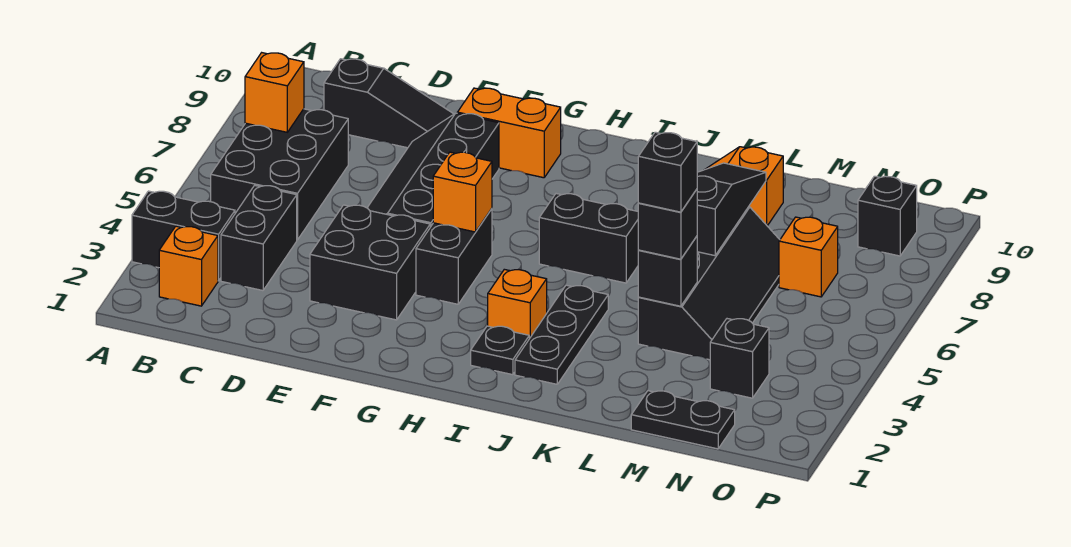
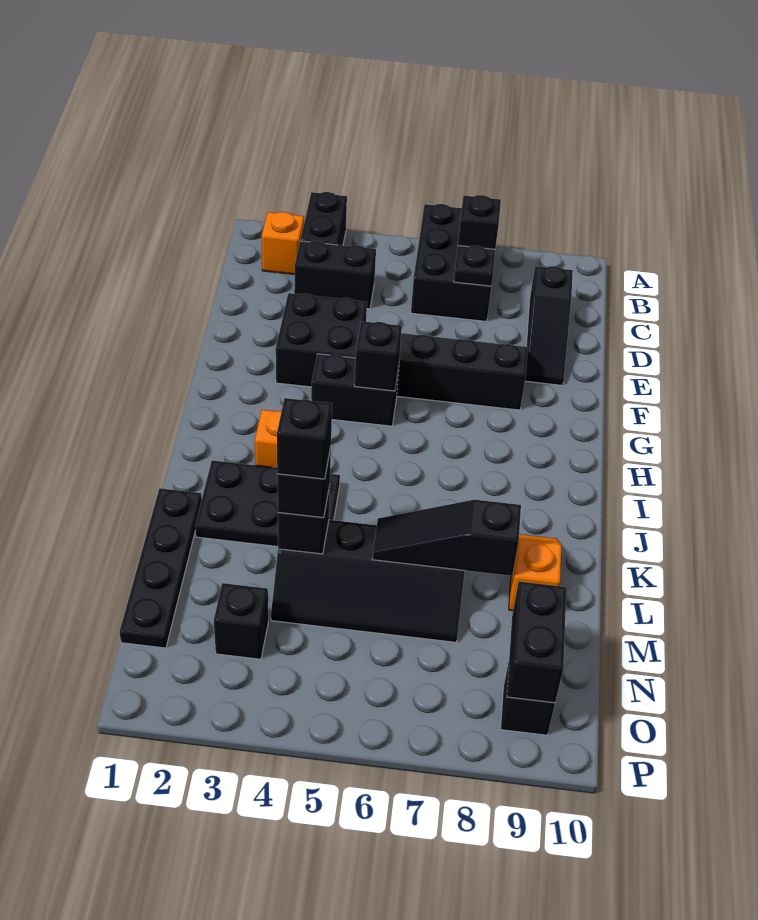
black 2x3 brick [211,109,348,240] -> black 2x3 brick turned to [411,204,491,321]
orange 1x1 brick [245,53,304,132] -> black 1x1 brick [458,195,501,249]
orange 1x2 brick [457,88,561,178] -> none
orange 1x1 brick [433,152,492,232] -> black 1x1 brick [354,321,402,391]
black 1x1 plate [471,326,529,375] -> black 1x1 plate moved to [454,246,495,286]
black 1x2 brick [539,194,639,283] -> black 1x2 brick moved to [507,582,566,703]
black 1x3 plate [515,285,608,384] -> black 2x3 plate [195,460,340,546]
black 1x3 slope [697,163,766,256] -> black 1x3 slope turned to [372,500,521,576]
black 1x2 plate [631,391,735,449] -> black 1x4 plate [119,488,202,648]
orange 1x1 brick [779,217,838,297] -> none

